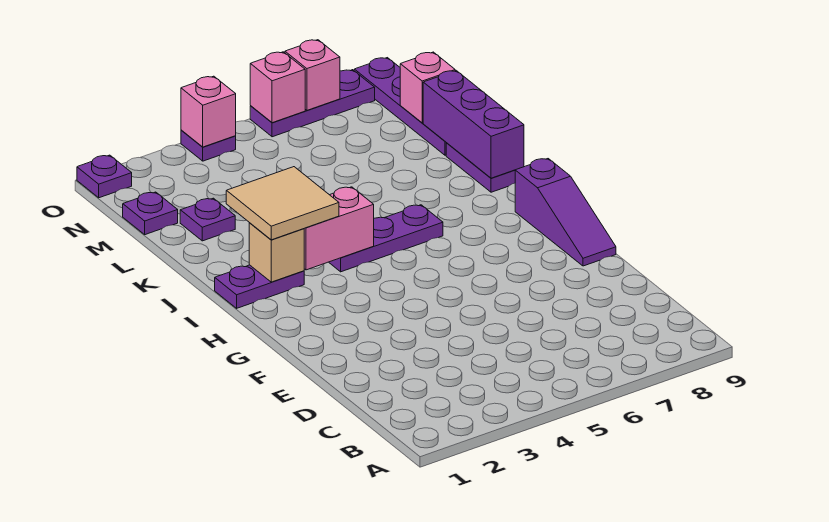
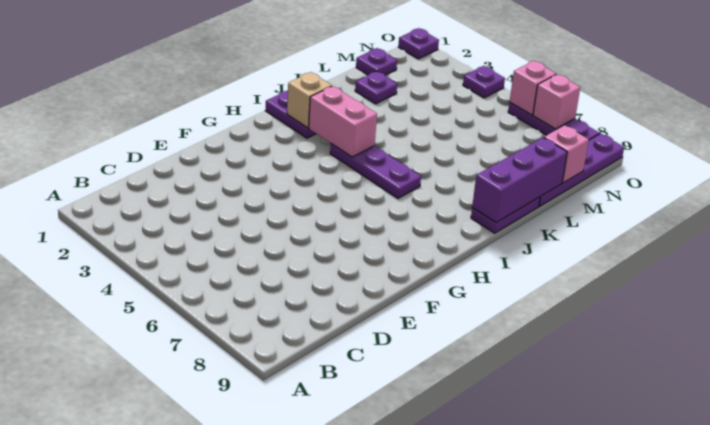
purple 1x3 slope [515,159,616,266] -> none
tan 2x2 tile [226,167,339,240] -> none
pink 1x1 brick [181,76,236,147] -> none

